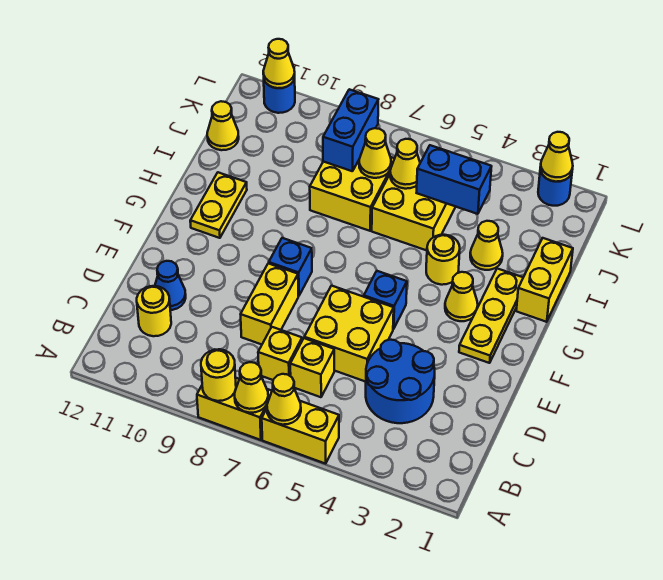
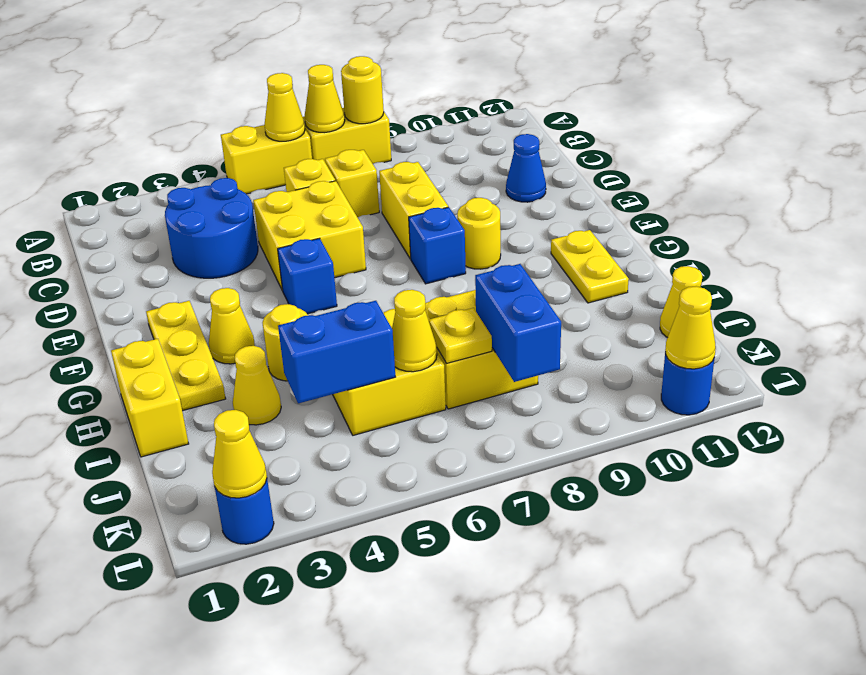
yellow 1x1 round brick [137,286,171,336] -> yellow 1x1 round brick moved to [457,198,501,269]
yellow 1x1 cone [359,128,391,178] -> yellow 1x1 plate [429,308,492,363]

